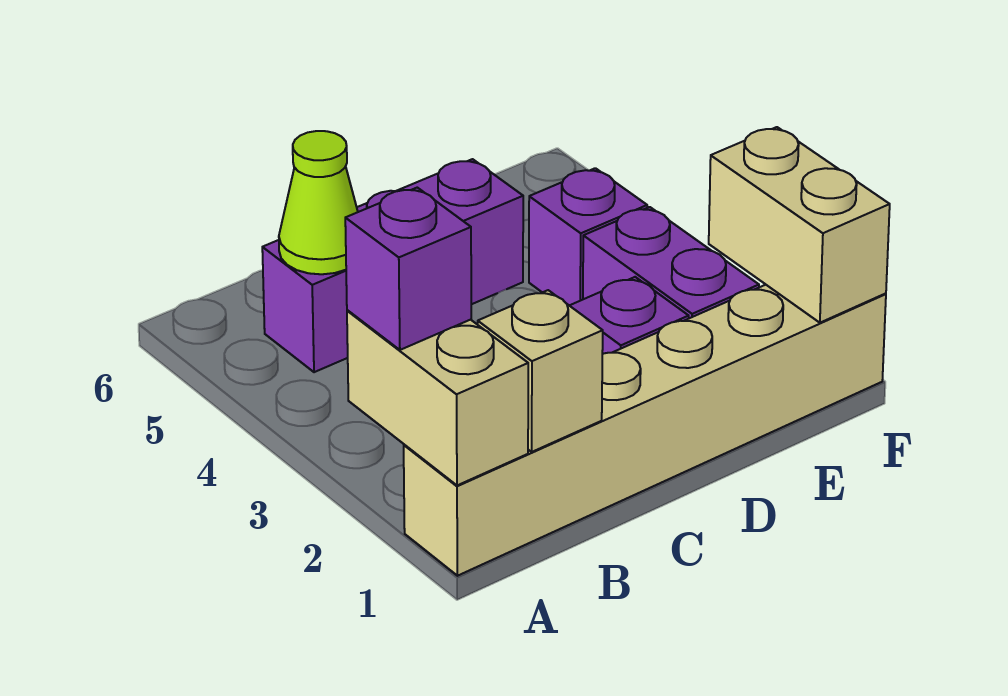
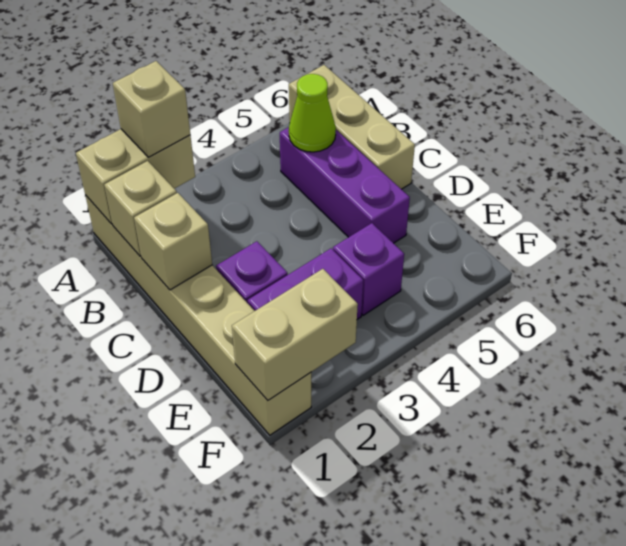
purple 1x1 brick [345,188,471,350] -> tan 1x1 brick [113,61,190,157]
none -> tan 1x3 brick [289,65,415,189]
none -> tan 1x1 brick [134,193,212,290]

